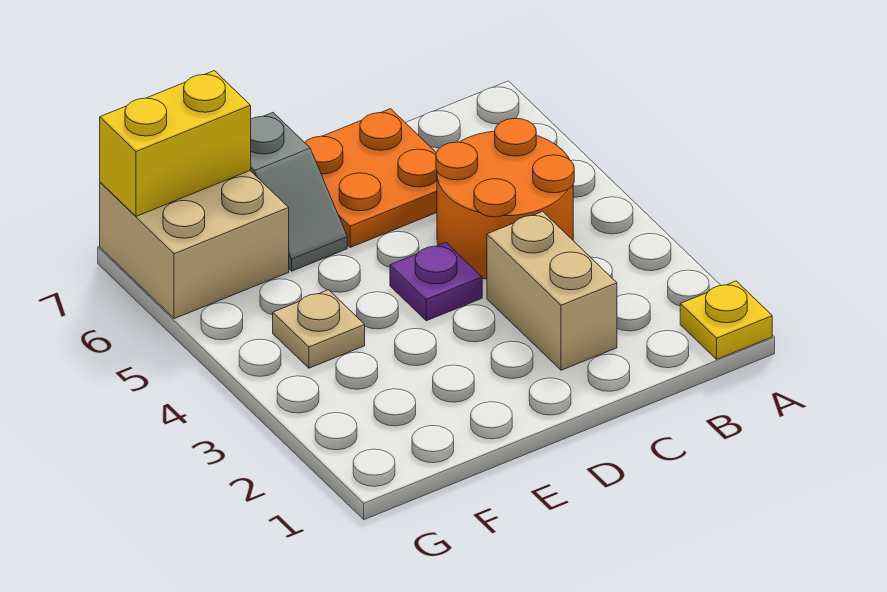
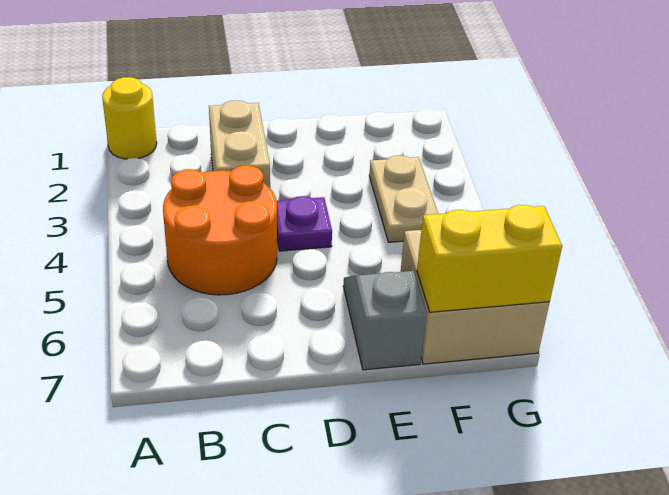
yellow 1x1 plate [680,281,772,359] -> yellow 1x1 round brick [102,77,157,159]
orange 2x2 plate [305,109,437,247] -> none
tan 1x1 plate [273,290,365,368] -> tan 1x2 plate [369,155,438,242]

